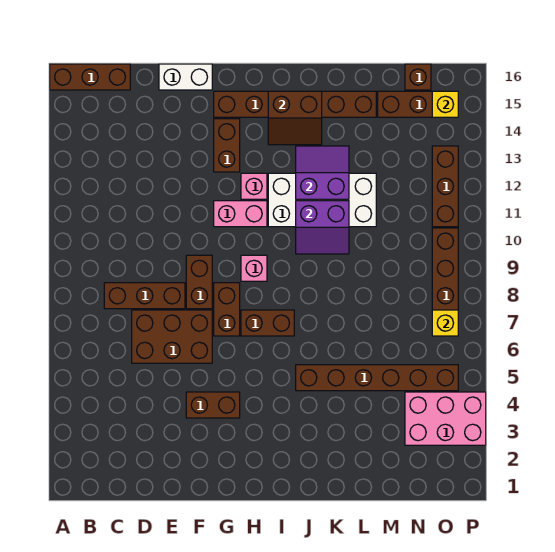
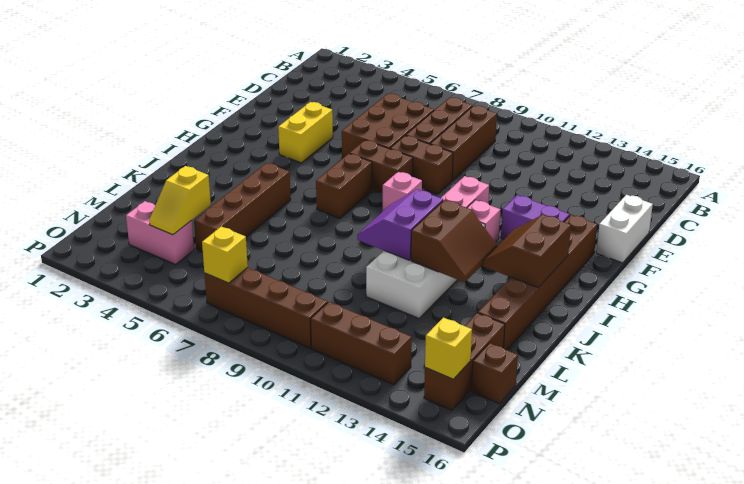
brown 1x3 brick [50,64,130,90] -> brown 1x3 brick moved to [430,106,497,180]
brown 1x2 brick [186,392,240,418] -> yellow 1x2 brick [278,102,333,163]
brown 1x2 brick [214,119,240,172] -> purple 1x2 brick [501,195,570,239]
brown 1x6 brick [296,365,458,391] -> brown 1x4 brick [194,163,291,252]
purple 2x2 slope [296,146,349,199] -> brown 2x2 slope [411,200,497,282]
none -> yellow 1x2 slope [149,166,211,235]
pink 2x3 brick [405,392,486,445] -> pink 1x2 brick [126,201,194,264]

